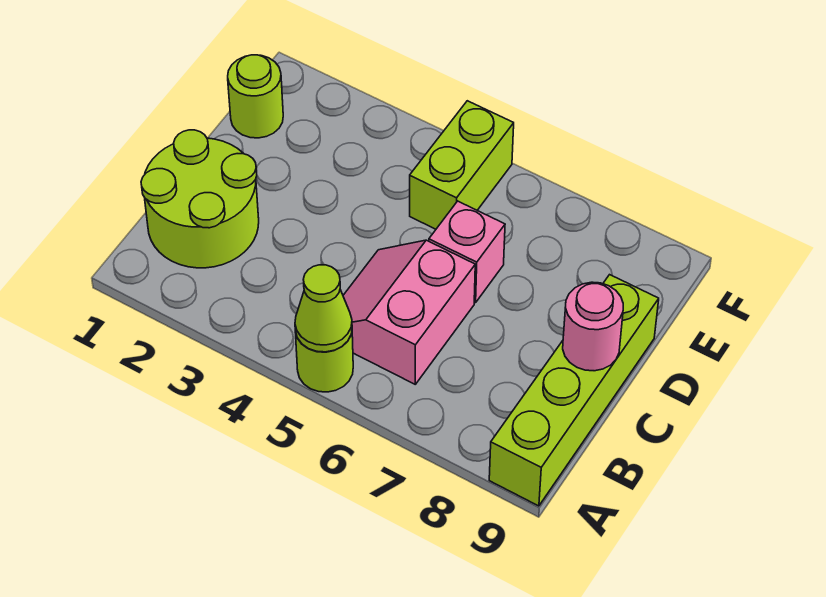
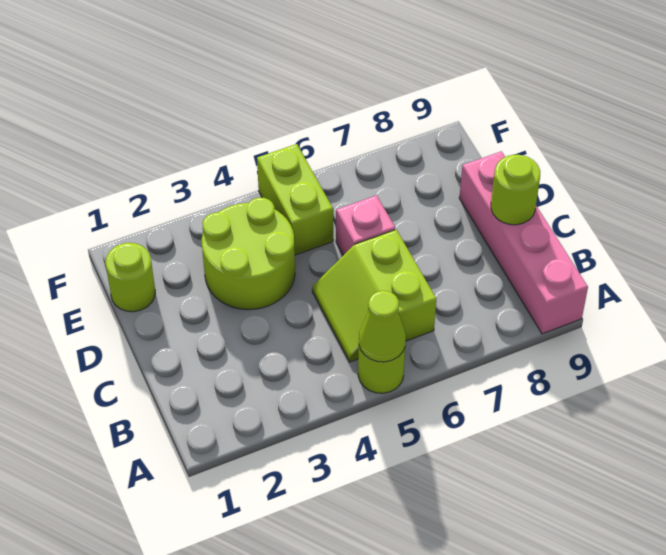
lime 1x4 brick [489,275,659,506] -> pink 1x4 brick [459,151,588,334]
lime 2x2 round brick [141,130,259,268] -> lime 2x2 round brick moved to [202,197,295,310]
pink 2x2 slope [343,240,475,384] -> lime 2x2 slope [312,230,436,362]
pink 1x1 round brick [563,282,623,371] -> lime 1x1 round brick [491,155,540,225]

